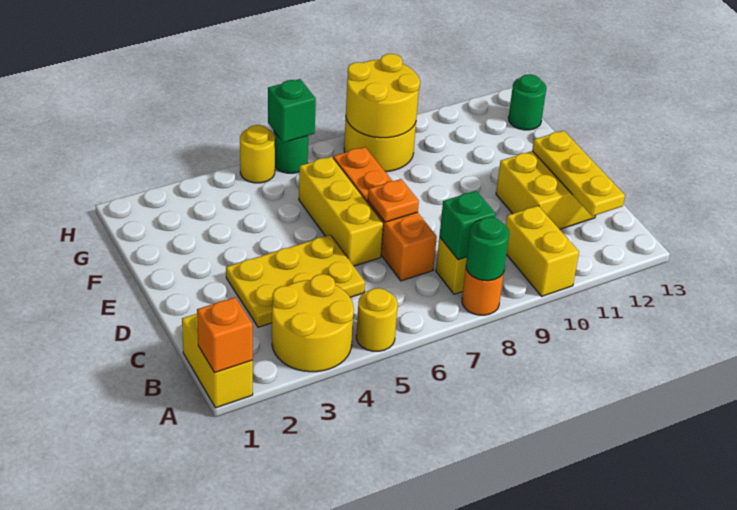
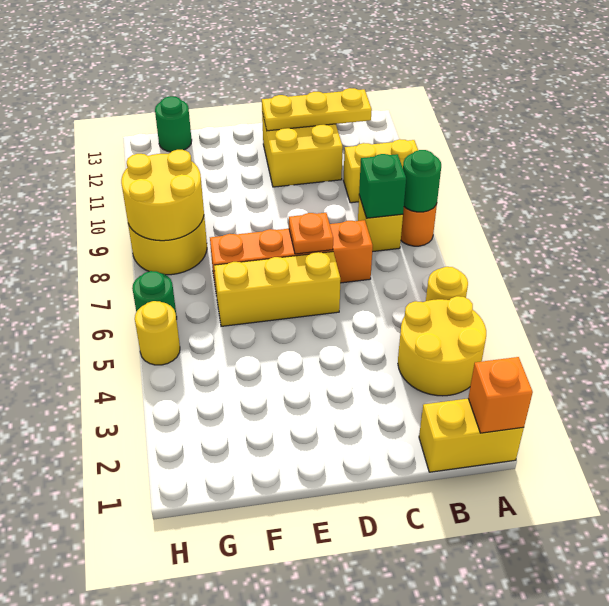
yellow 2x3 plate [226,235,365,327] -> none
green 1x1 brick [268,79,316,142] -> none

